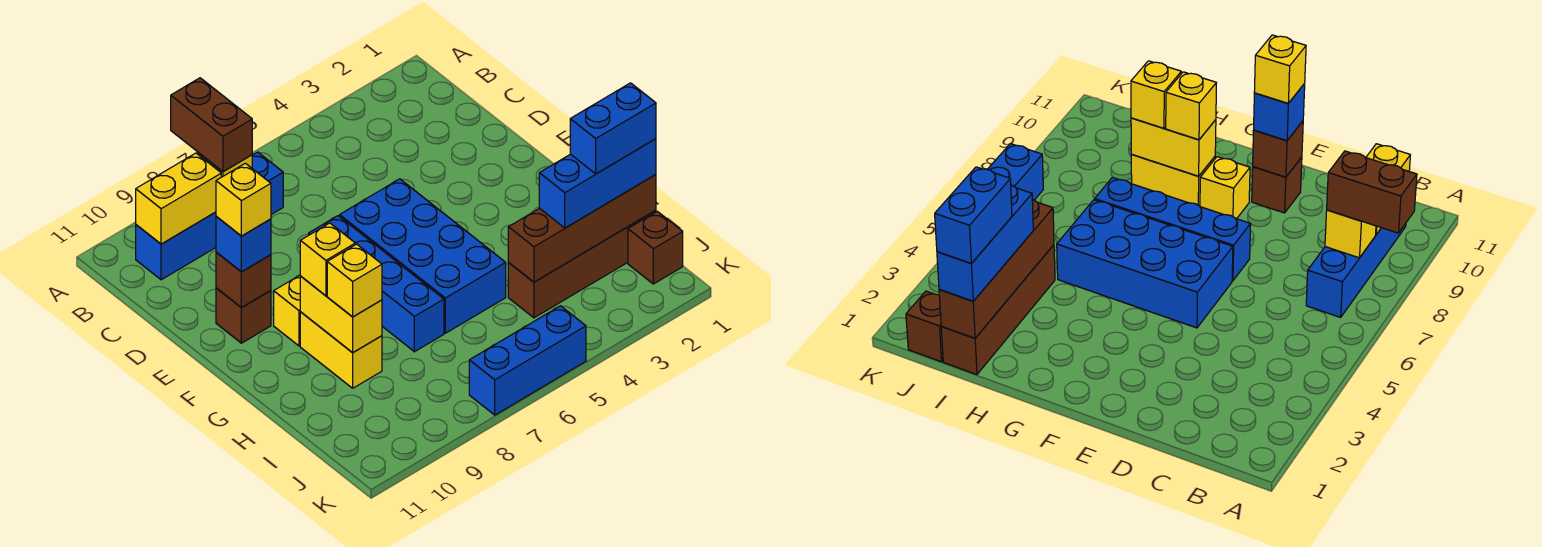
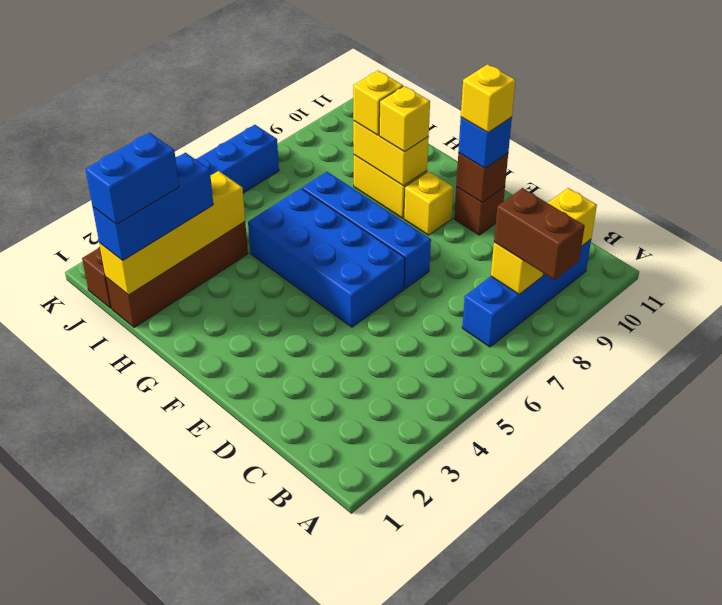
brown 1x4 brick [508,175,656,282] -> yellow 1x4 brick [99,171,245,295]

